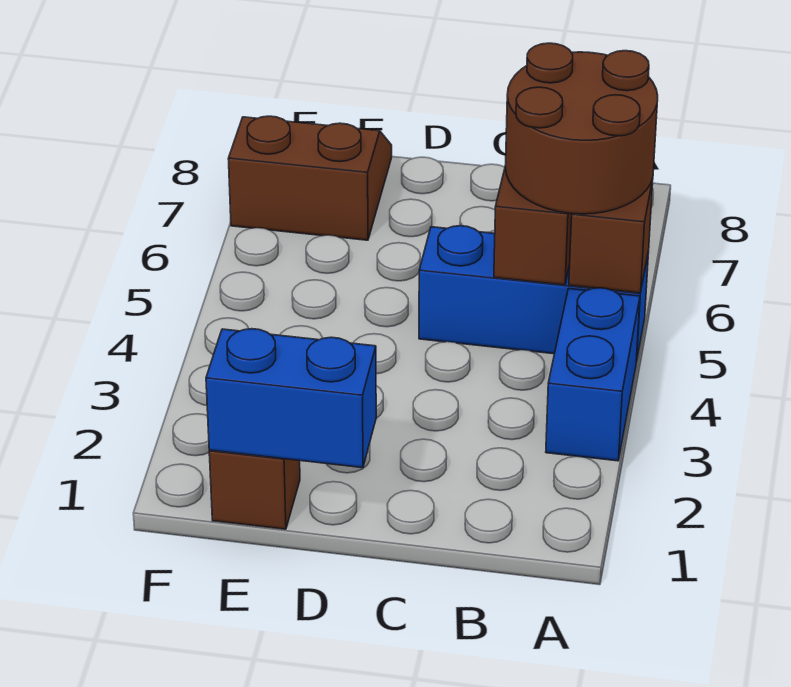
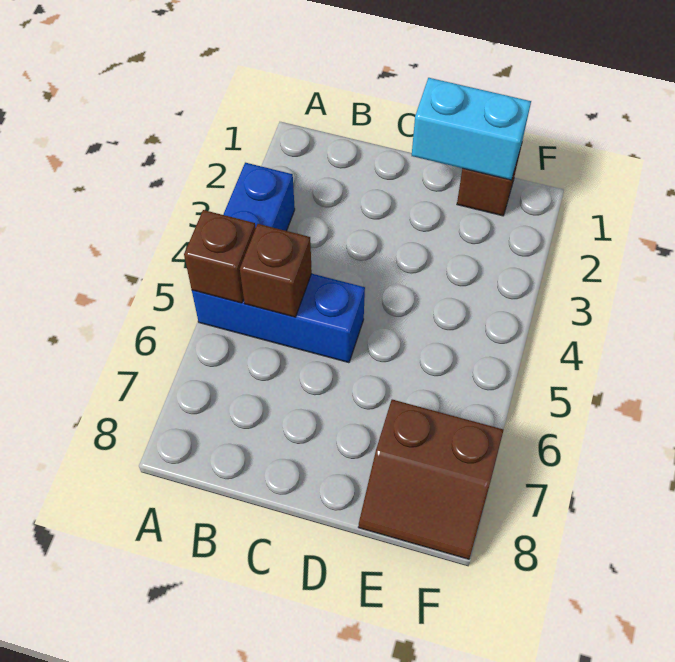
brown 2x2 round brick [506,43,658,214] -> none
blue 1x2 brick [206,329,376,468] -> cyan 1x2 brick [412,78,531,180]

